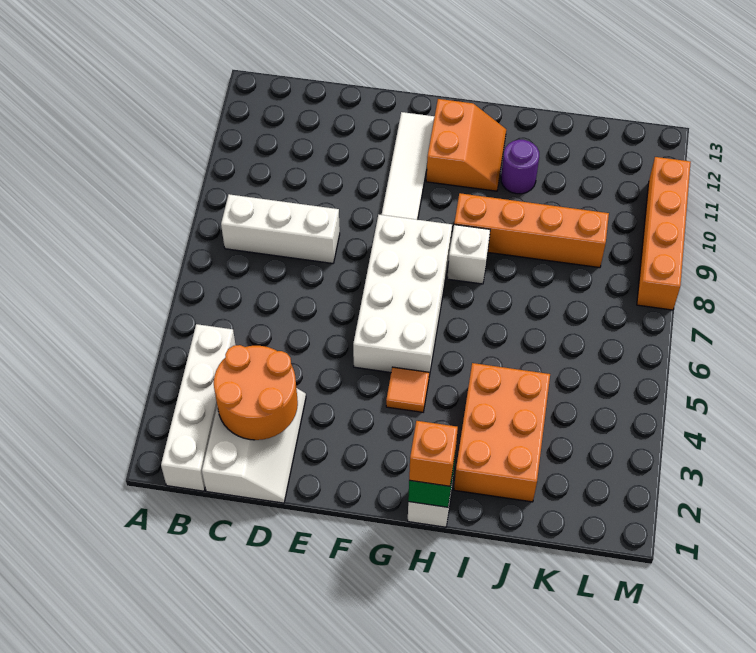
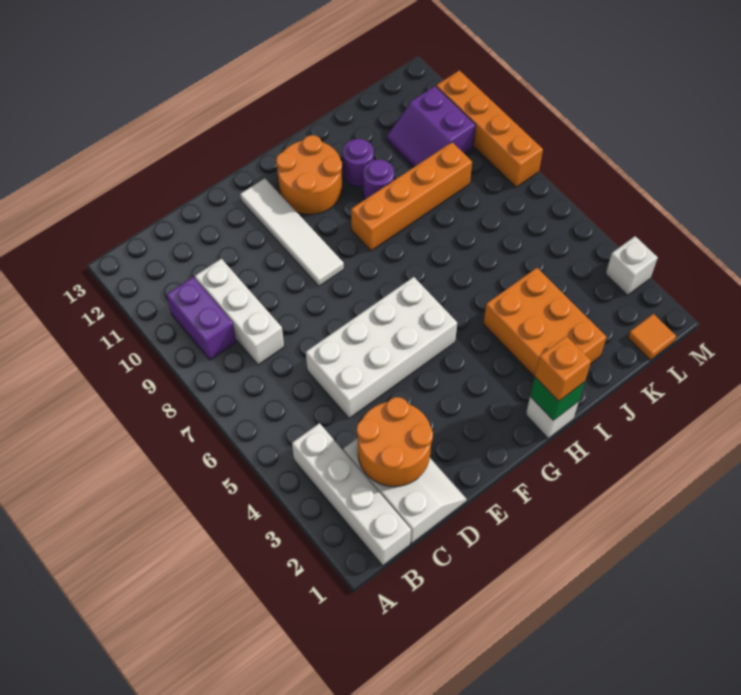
white 1x3 brick [221,194,340,263] -> white 1x3 brick turned to [195,259,284,365]
none -> purple 1x2 brick [166,277,236,360]
white 2x4 brick [353,215,452,376] -> white 2x4 brick turned to [306,277,457,418]
orange 1x1 tile [386,367,429,412] -> orange 1x1 tile moved to [628,314,676,360]
orange 2x2 slope [426,99,506,191] -> orange 2x2 round brick [276,135,342,215]
white 1x1 brick [447,225,490,284] -> white 1x1 brick moved to [606,236,658,295]
none -> purple 1x1 round brick [363,160,394,200]
none -> purple 2x2 slope [387,86,476,167]

